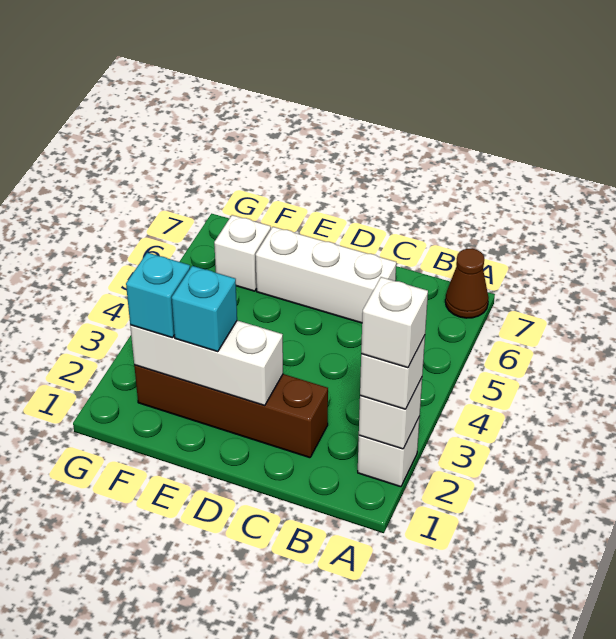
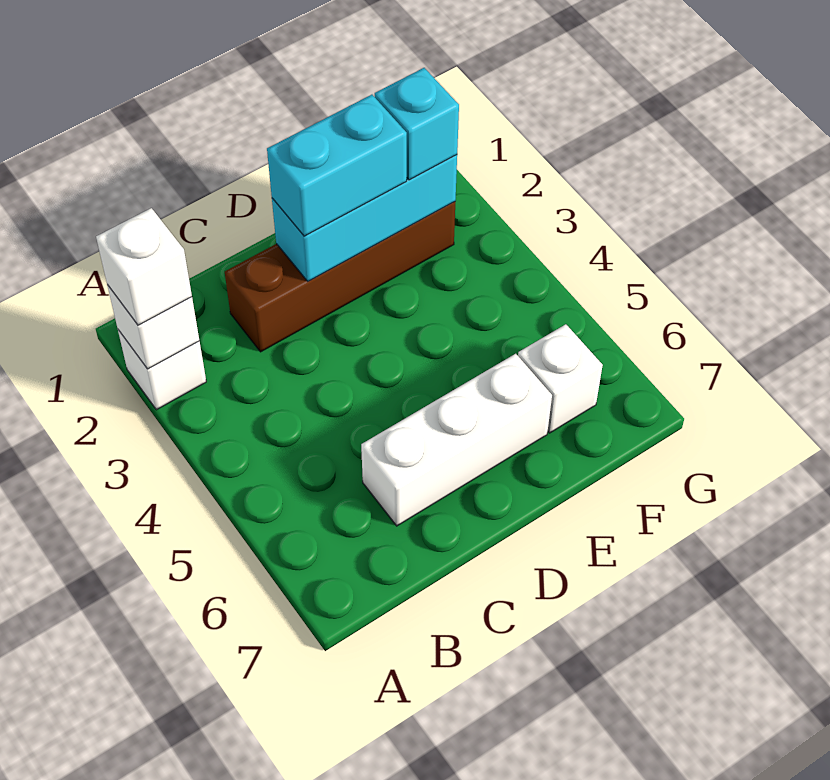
white 1x1 brick [361,277,428,368] -> none
brown 1x1 cone [445,249,489,318] -> none
white 1x3 brick [130,320,283,406] -> cyan 1x3 brick [272,155,457,281]
cyan 1x1 brick [172,266,237,352] -> cyan 1x2 brick [267,95,407,236]

